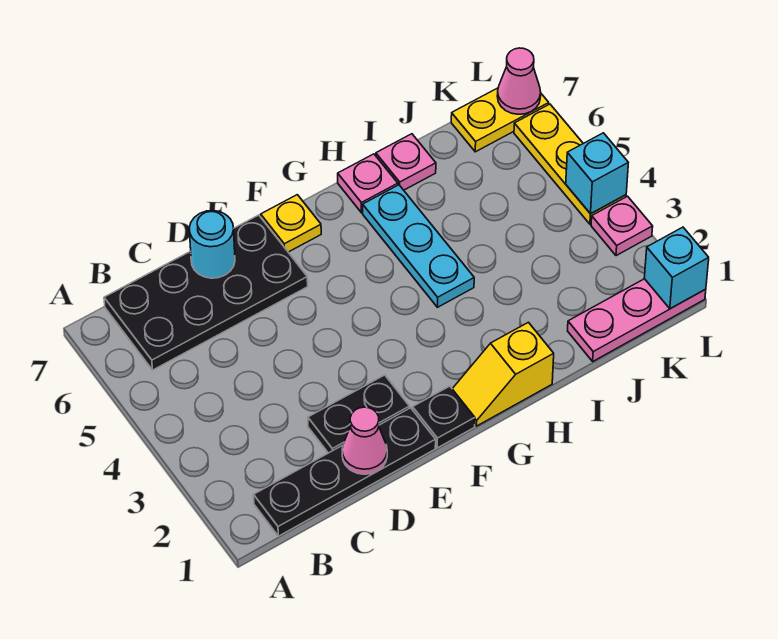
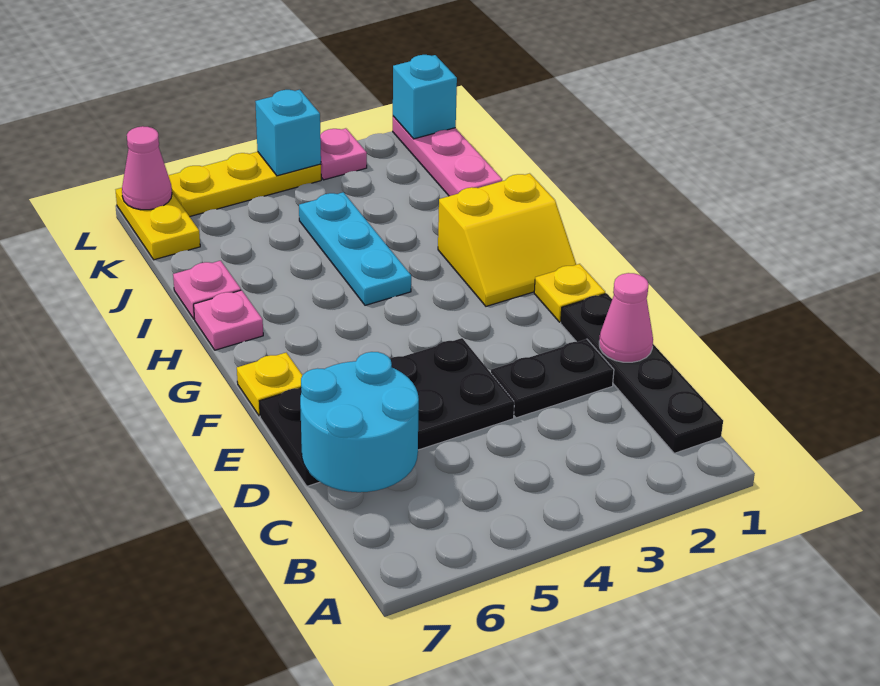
black 2x4 plate [104,215,308,370] -> black 2x4 plate turned to [260,338,514,486]
black 1x2 plate [308,375,409,453] -> black 1x2 plate turned to [491,339,614,418]
cyan 1x1 round brick [189,211,235,278] -> cyan 2x2 round brick [300,352,419,492]
black 1x1 plate [413,386,475,448] -> yellow 1x1 plate [534,264,605,322]
yellow 1x2 slope [452,322,554,426] -> yellow 2x2 slope [438,173,576,306]
cyan 1x3 plate [363,185,474,307] -> cyan 1x3 plate turned to [299,192,411,305]

